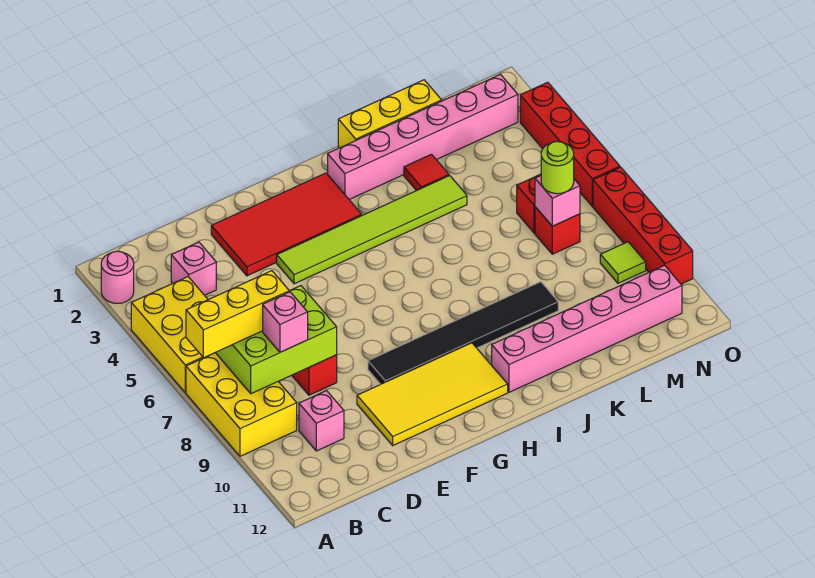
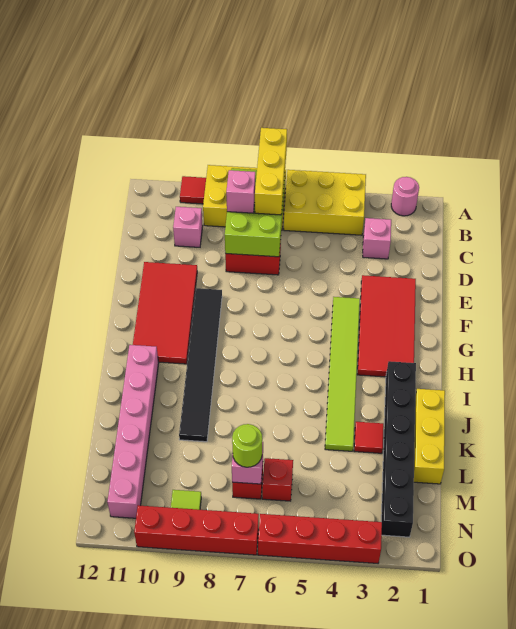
none -> red 1x1 tile [180,176,206,204]
yellow 2x4 tile [357,343,508,445] -> red 2x4 tile [133,262,197,364]
pink 1x6 brick [328,74,518,199] -> black 1x6 brick [381,361,416,537]

